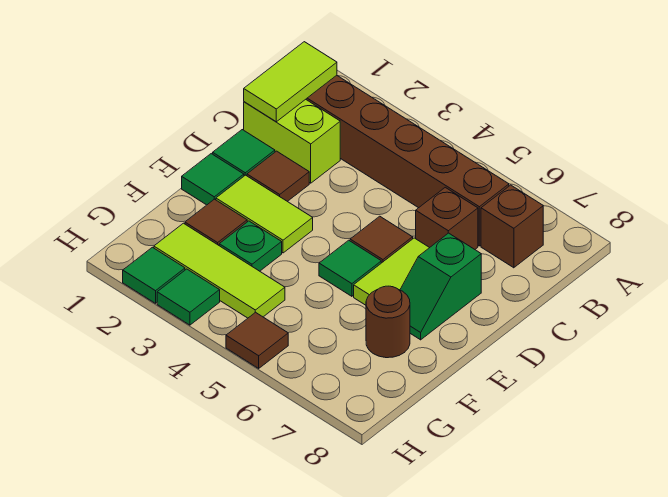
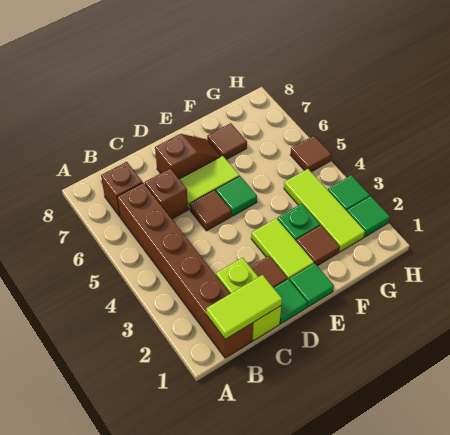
green 1x2 slope [400,233,481,340] -> brown 1x2 slope [155,134,221,179]
brown 1x1 round brick [366,286,410,358] -> brown 1x1 tile [207,123,247,160]

